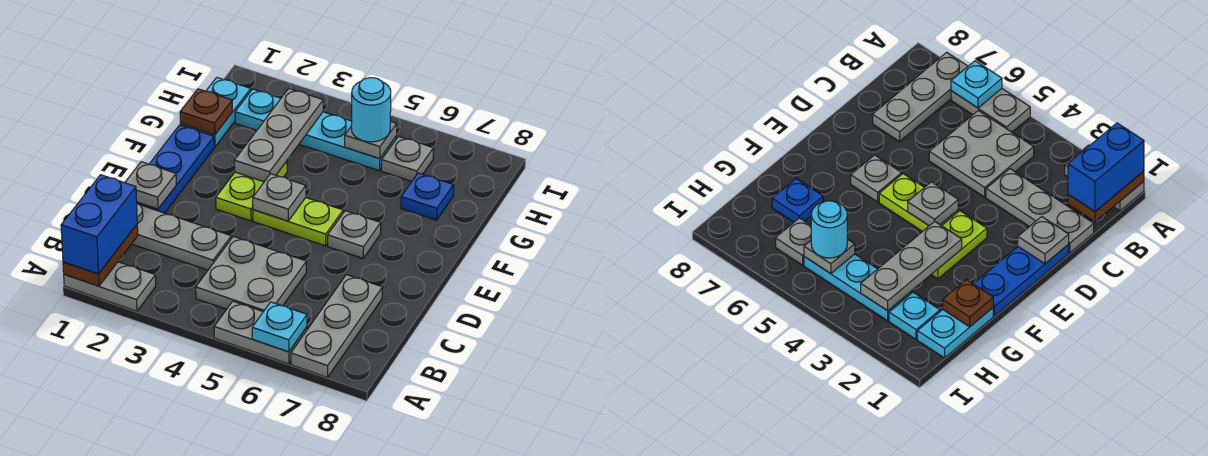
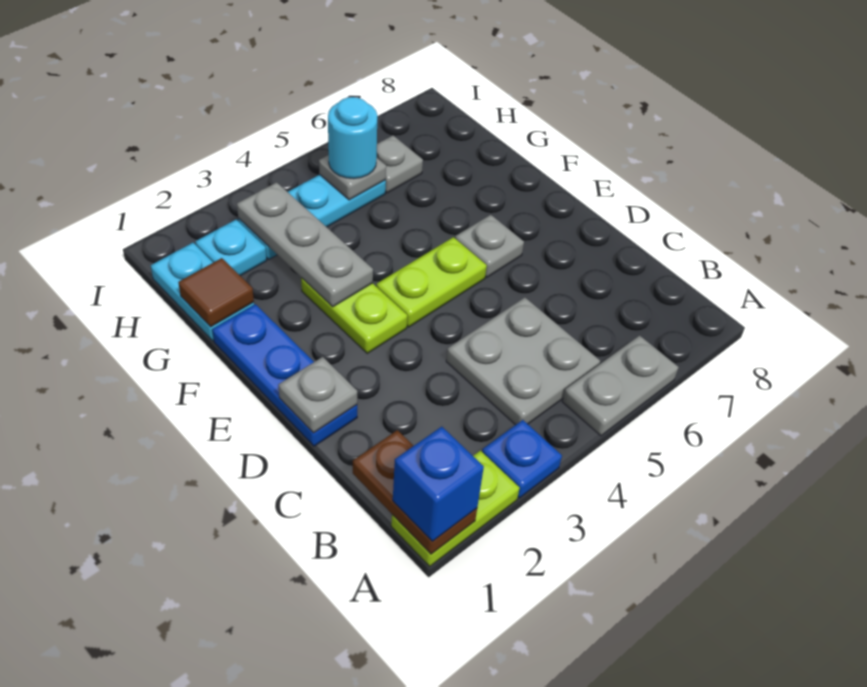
grey 1x2 plate [64,262,156,311] -> lime 1x2 plate [391,451,520,566]
blue 1x2 brick [61,175,137,274] -> blue 1x1 brick [393,427,484,541]
cyan 1x1 plate [252,302,307,352] -> none
grey 1x3 plate [291,275,383,377] -> none
grey 1x3 plate [132,204,231,270] -> none
grey 1x1 plate [253,174,306,221] -> none
brown 1x1 plate [180,89,232,135] -> brown 1x1 tile [178,258,254,327]
blue 1x1 plate [401,173,454,220] -> blue 1x1 plate moved to [482,420,562,498]

